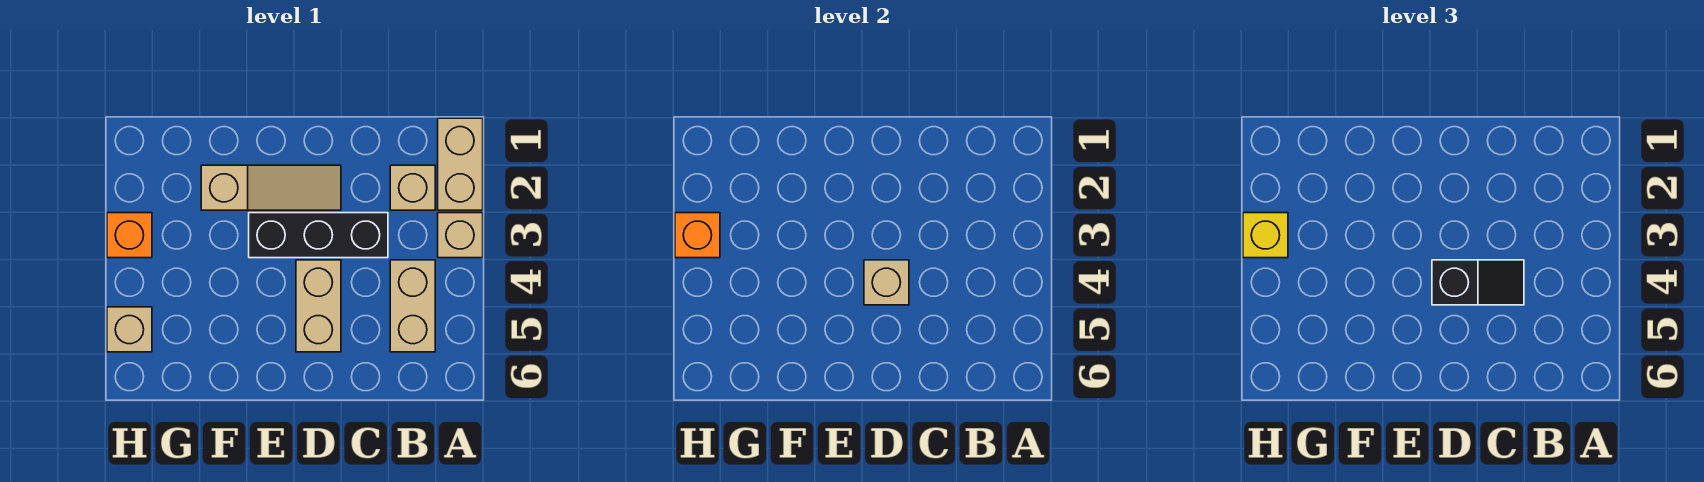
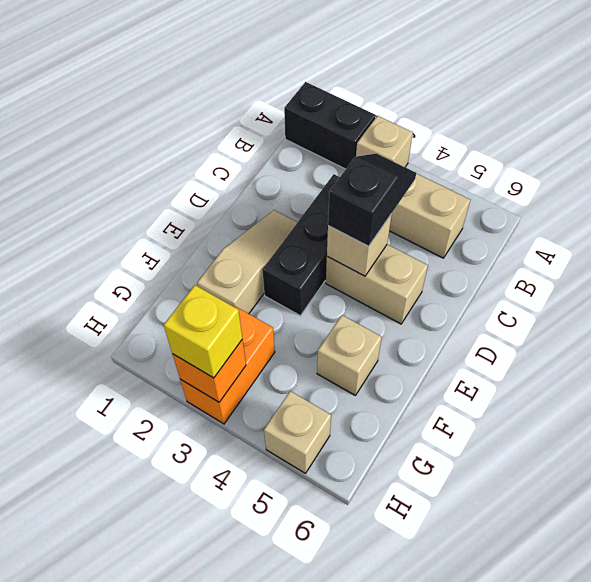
tan 1x2 brick [438,118,483,210] -> black 1x2 brick [284,82,376,169]
tan 1x1 brick [390,165,435,210] -> tan 1x1 brick moved to [317,315,382,395]
orange 1x1 brick [107,213,152,258] -> orange 1x2 brick [180,306,275,424]

